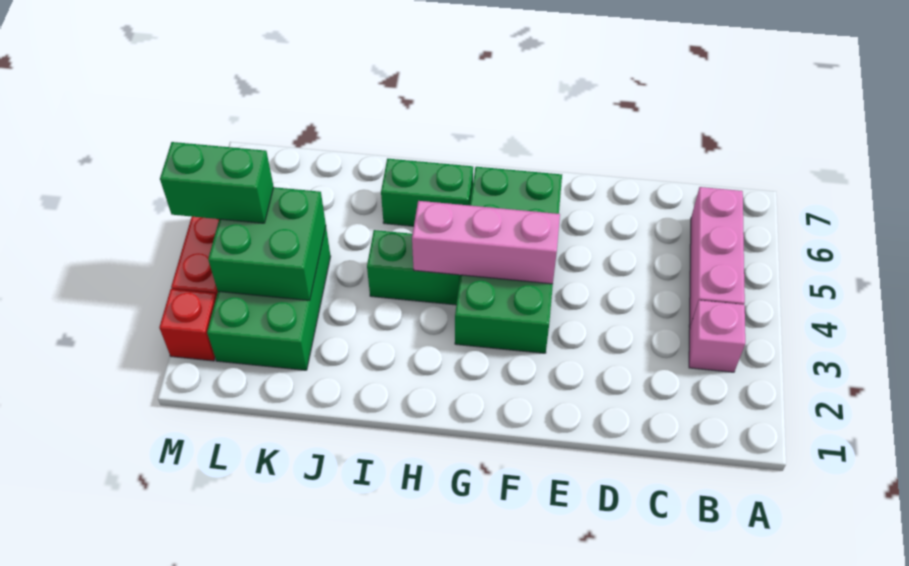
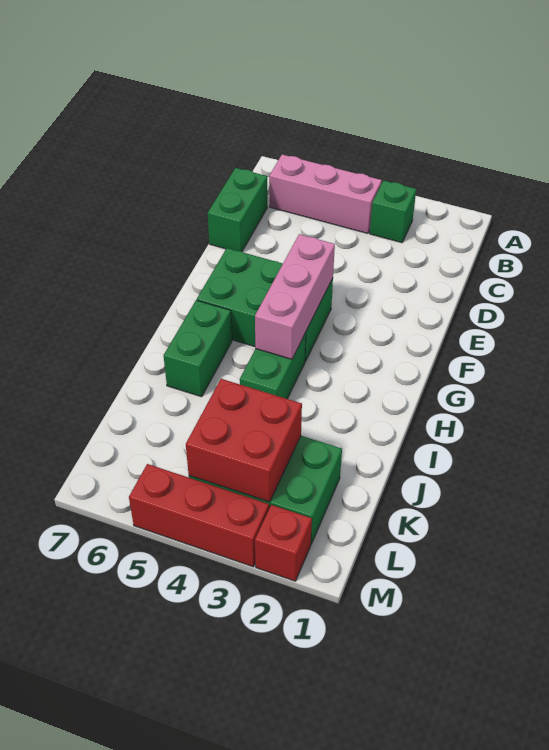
pink 1x1 brick [689,300,745,372] -> green 1x1 brick [370,180,416,243]
green 2x4 brick [455,167,562,353] -> green 2x3 brick [197,248,333,361]
green 2x2 brick [208,187,326,300] -> red 2x2 brick [186,379,302,502]
green 1x2 brick [160,142,274,223] -> green 1x2 brick moved to [208,168,267,252]

